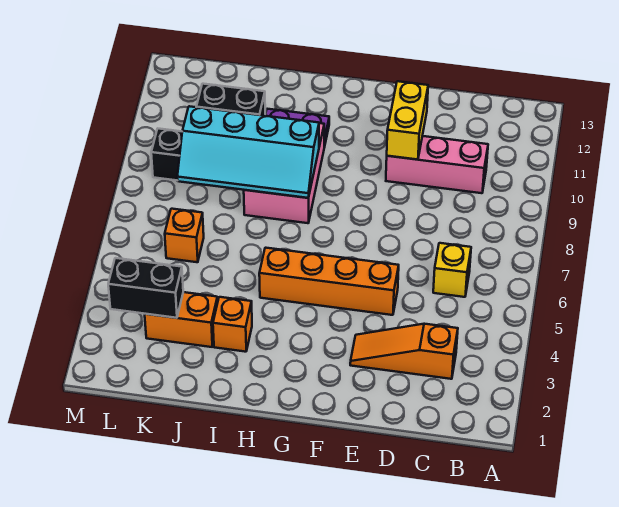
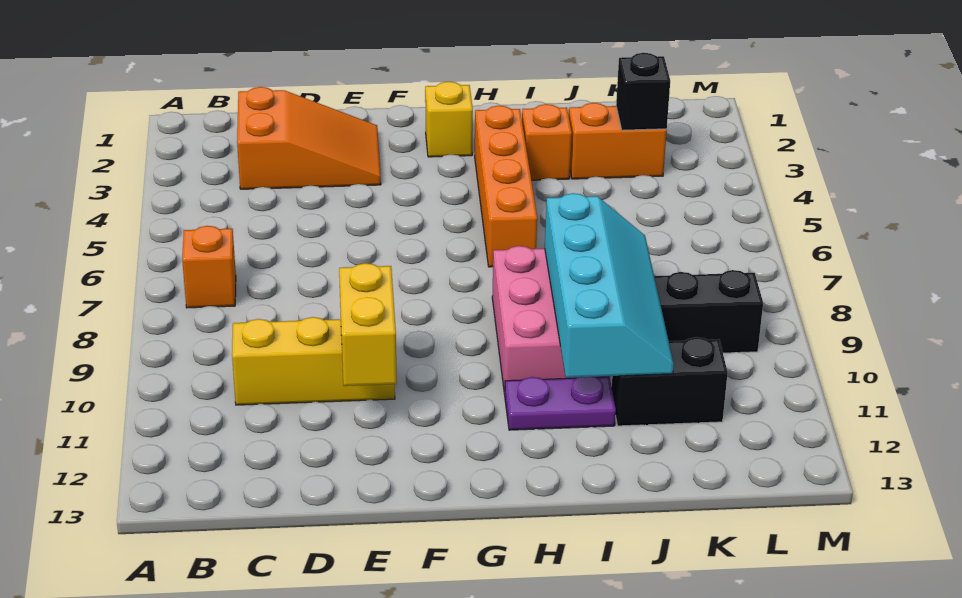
orange 1x3 slope [350,324,458,379] -> orange 2x3 slope [237,87,381,189]
yellow 1x1 brick [433,243,471,297] -> yellow 1x1 brick moved to [425,82,473,157]
pink 1x3 brick [386,136,488,193] -> yellow 1x3 brick [232,317,395,405]
orange 1x4 brick [259,248,399,315] -> orange 1x4 brick turned to [475,106,537,267]
cyan 2x4 slope [177,106,319,198] -> cyan 2x4 slope turned to [545,193,674,378]
black 1x2 brick [108,258,183,318] -> black 1x1 brick [616,53,670,130]
orange 1x1 brick [165,209,204,262] -> orange 1x1 brick moved to [182,226,236,308]

